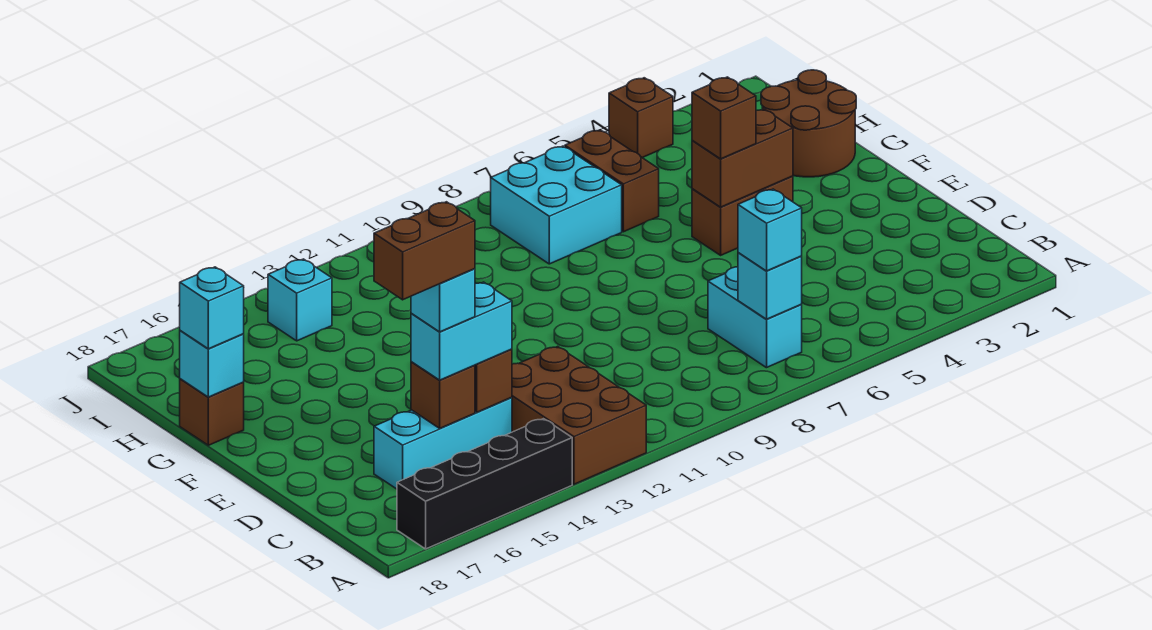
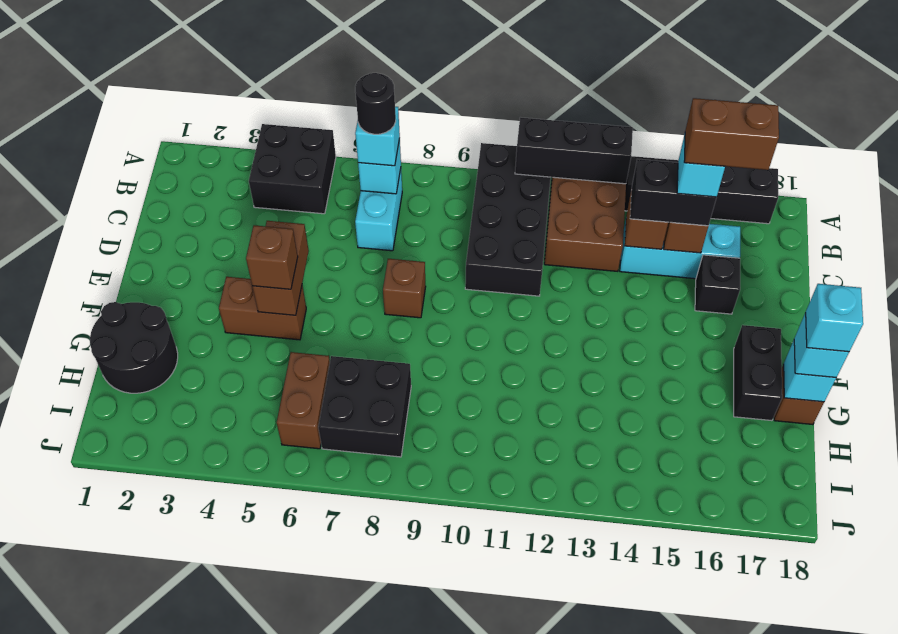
none -> black 2x2 brick [249,124,336,214]
none -> black 2x4 brick [465,143,551,296]
none -> black 1x3 brick [515,117,633,184]
none -> black 1x1 round brick [355,73,396,134]
cyan 1x2 brick [411,282,512,380] -> black 1x2 brick [630,159,717,226]
none -> black 1x1 brick [695,255,740,314]
brown 1x2 brick [692,109,793,207] -> brown 1x2 brick turned to [252,221,309,315]
none -> black 1x2 brick [734,325,782,421]
brown 2x2 round brick [761,70,856,177] -> black 2x2 round brick [90,302,178,393]
cyan 2x2 brick [491,146,622,264] -> black 2x2 brick [318,356,411,457]
cyan 1x1 brick [268,259,332,341] -> cyan 1x1 brick moved to [806,284,863,352]
brown 1x1 brick [609,78,673,158] -> brown 1x1 brick moved to [383,259,426,318]

